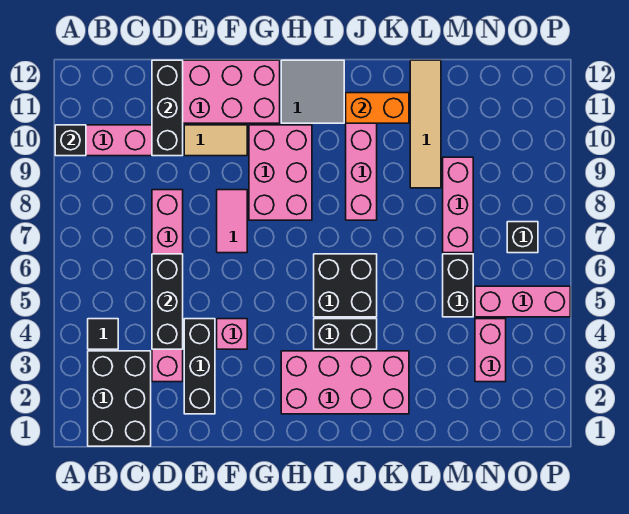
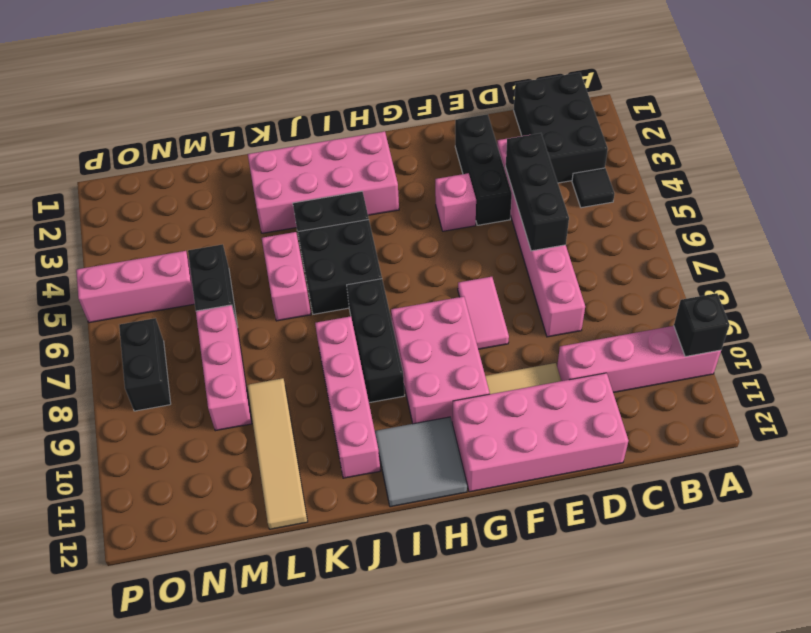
black 1x3 brick [152,60,183,156] -> black 1x3 brick moved to [347,279,405,403]
orange 1x2 brick [346,93,409,123] -> none
pink 1x2 brick [475,319,506,382] -> pink 1x2 brick moved to [262,232,311,321]
black 1x1 brick [507,222,538,253] -> black 1x2 brick [119,318,171,411]

